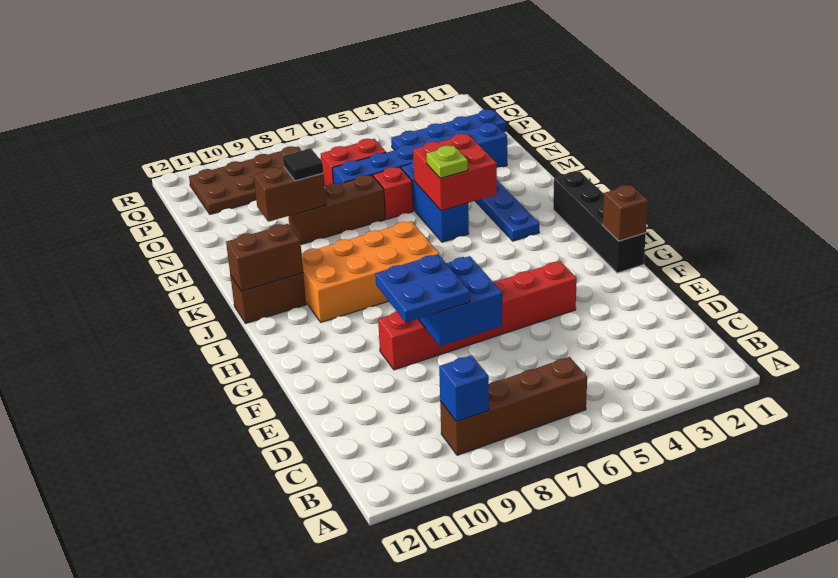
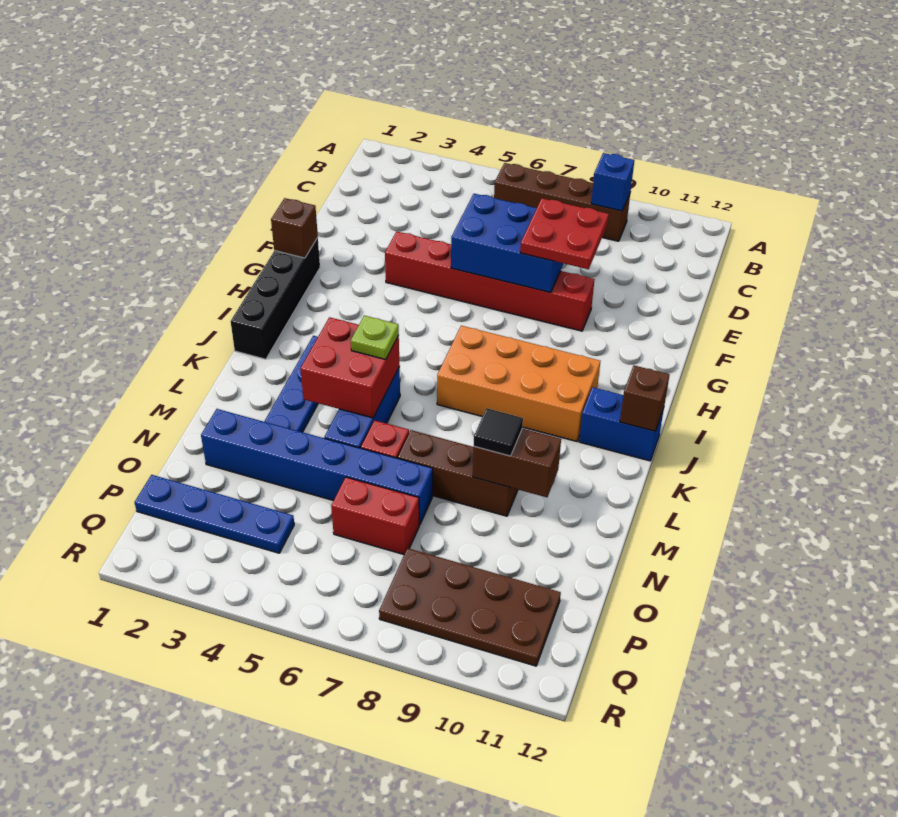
blue 2x2 brick [419,256,502,346] -> blue 2x3 brick [451,194,564,293]
blue 2x2 plate [375,254,470,323] -> red 2x2 plate [520,198,609,269]
brown 1x2 brick [230,273,306,324] -> blue 1x2 brick [579,387,664,461]
brown 1x2 brick [226,224,303,291] -> brown 1x1 brick [620,365,669,431]

